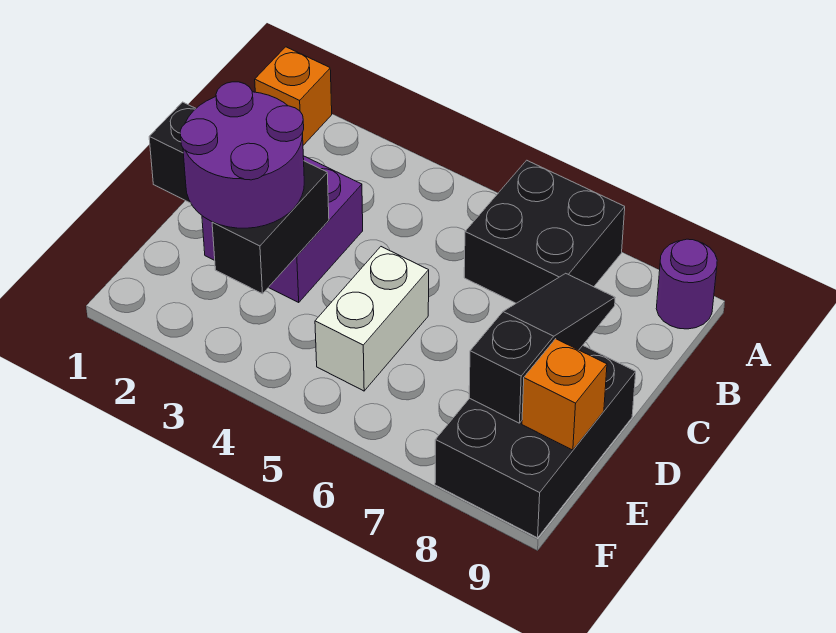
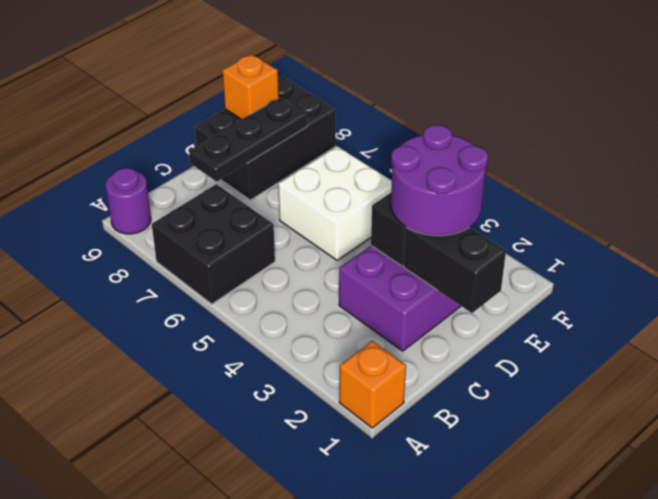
black 1x3 slope [469,273,615,423] -> black 1x3 plate [189,98,307,182]
white 1x2 brick [315,247,429,391] -> white 2x2 brick [278,146,392,260]

